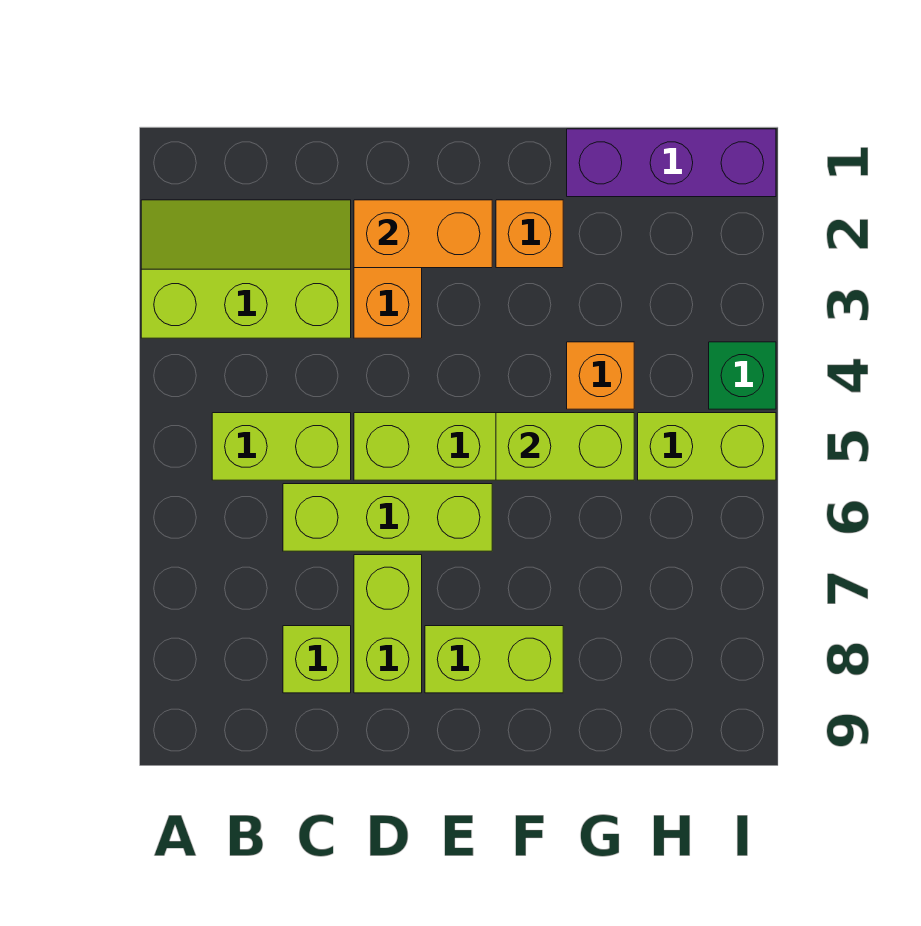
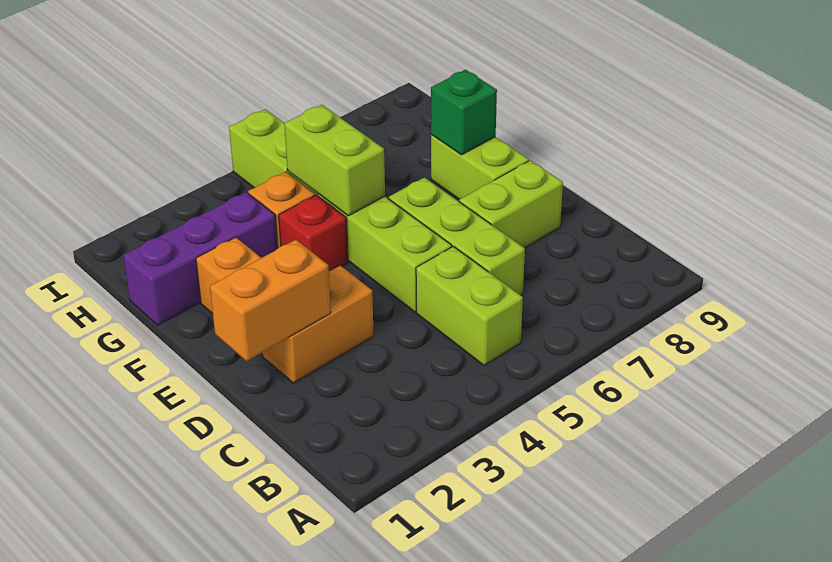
lime 2x3 slope [141,200,351,338] -> none
lime 1x1 brick [283,626,351,693] -> none
orange 1x2 brick [354,200,492,268] -> orange 1x2 brick turned to [210,240,331,361]
none -> red 1x1 brick [279,195,348,271]
purple 1x3 brick [567,129,776,197] -> purple 1x3 brick turned to [123,192,278,325]
green 1x1 brick [709,342,776,409] -> green 1x1 brick moved to [431,70,497,155]

